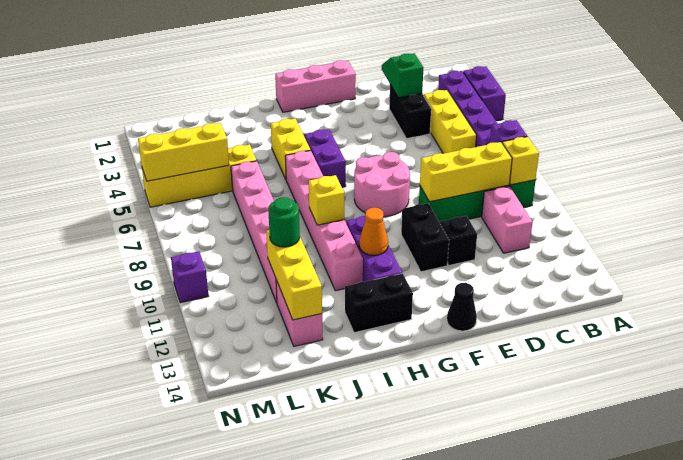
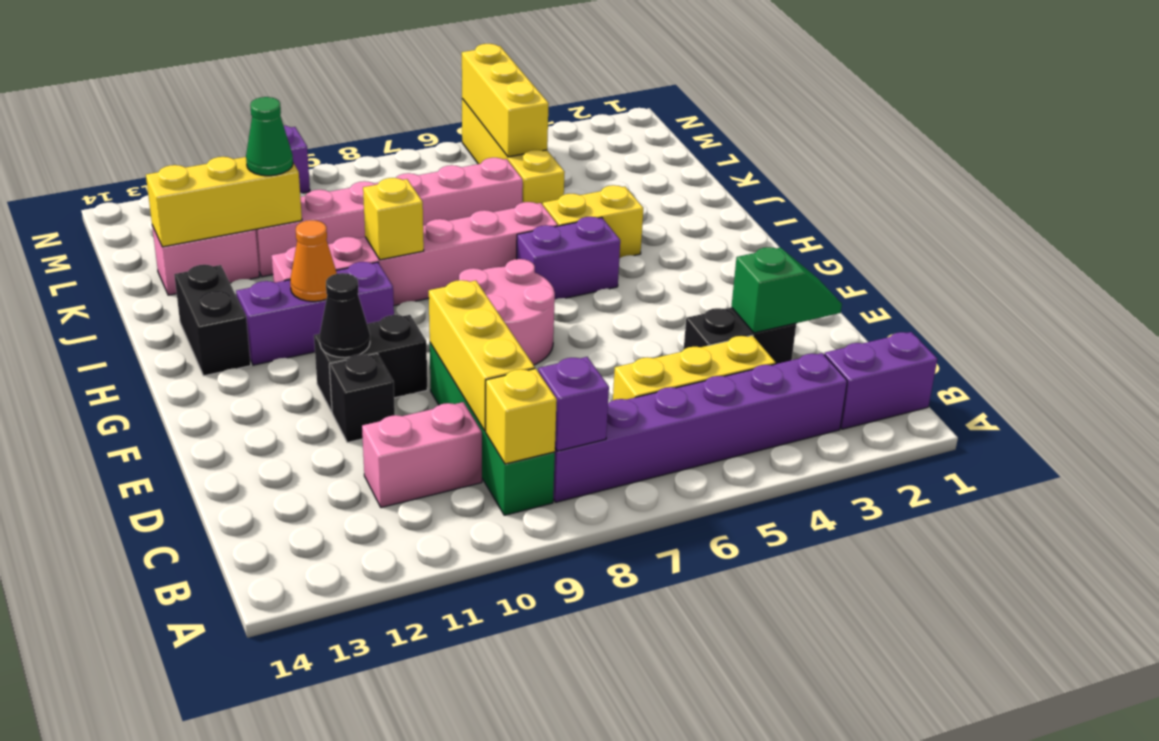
purple 1x2 brick [463,66,506,121] -> purple 1x2 brick moved to [825,332,937,429]
pink 1x3 brick [275,60,356,112] -> none
black 1x1 cone [447,283,477,331] -> black 1x1 cone moved to [320,273,370,358]
green 1x1 round brick [268,197,300,247] -> green 1x1 cone [246,97,293,176]

